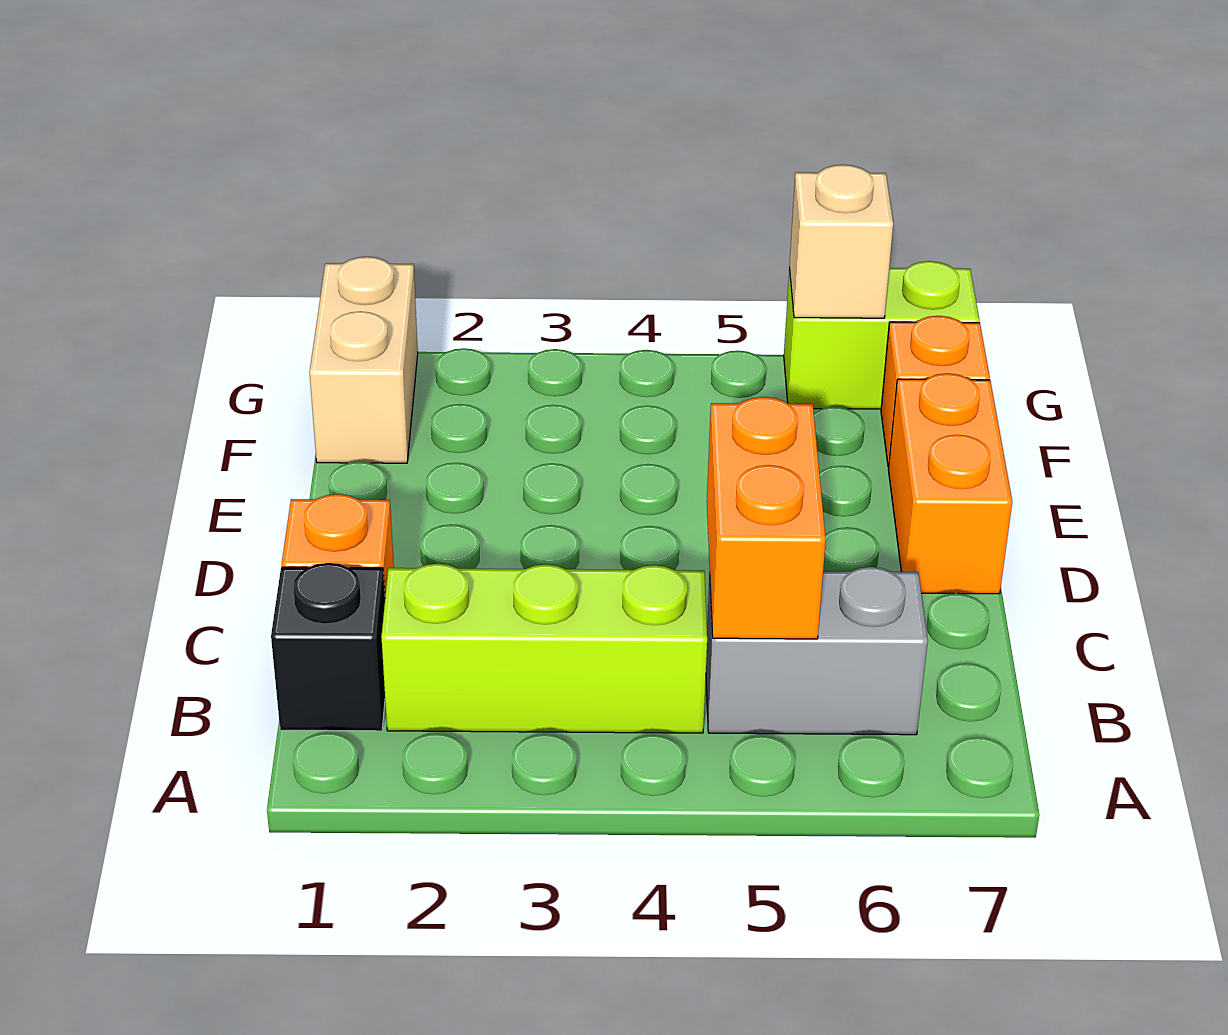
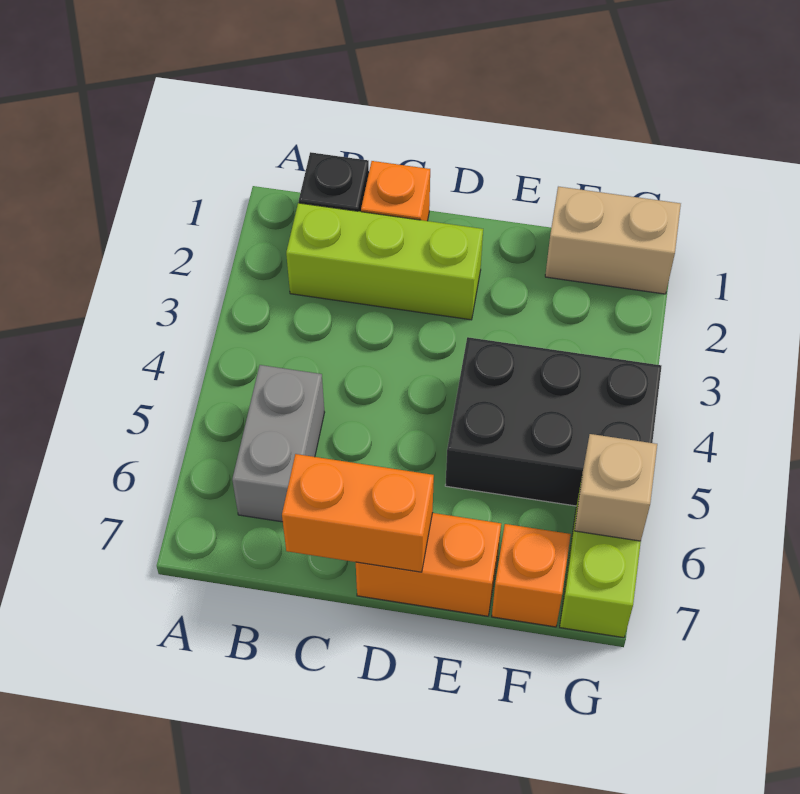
lime 1x3 brick [381,564,707,733] -> lime 1x3 brick turned to [286,203,483,320]
orange 1x2 brick [707,397,826,639] -> orange 1x2 brick moved to [282,454,434,572]
none -> black 2x3 brick [445,337,661,506]

